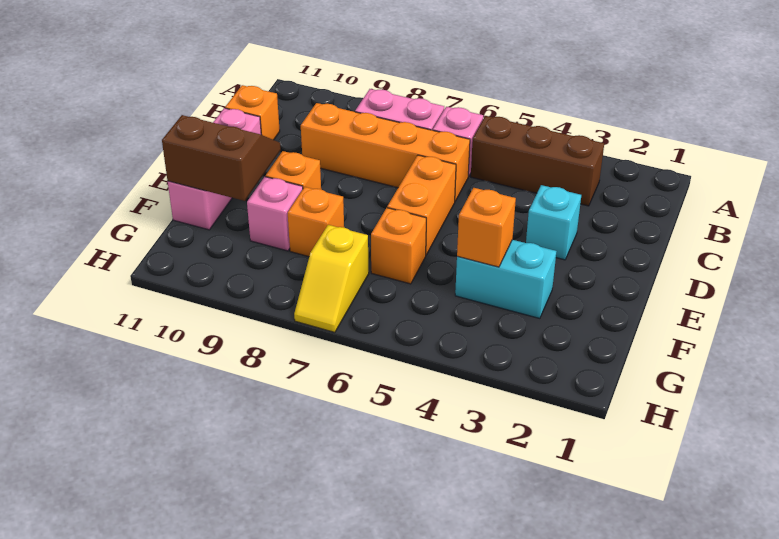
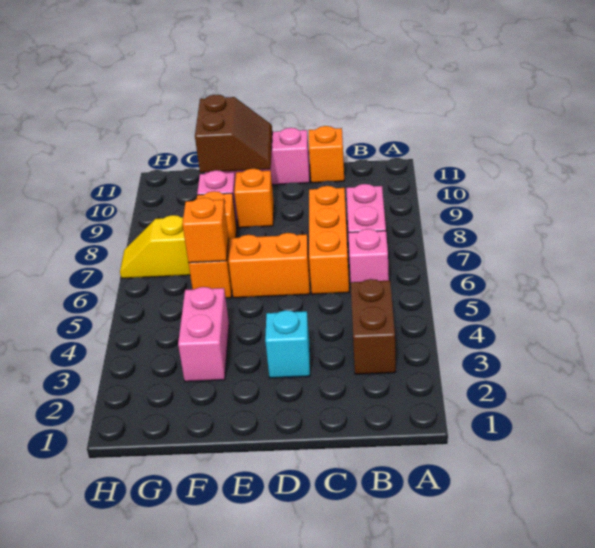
brown 1x3 brick [471,116,604,206] -> brown 1x2 brick [351,279,396,374]
orange 1x4 brick [301,103,470,201] -> orange 1x3 brick [309,186,349,294]
cyan 1x2 brick [455,240,556,318] -> pink 1x2 brick [178,287,229,382]
orange 1x1 brick [457,188,516,267] -> orange 1x1 brick moved to [182,198,229,263]

